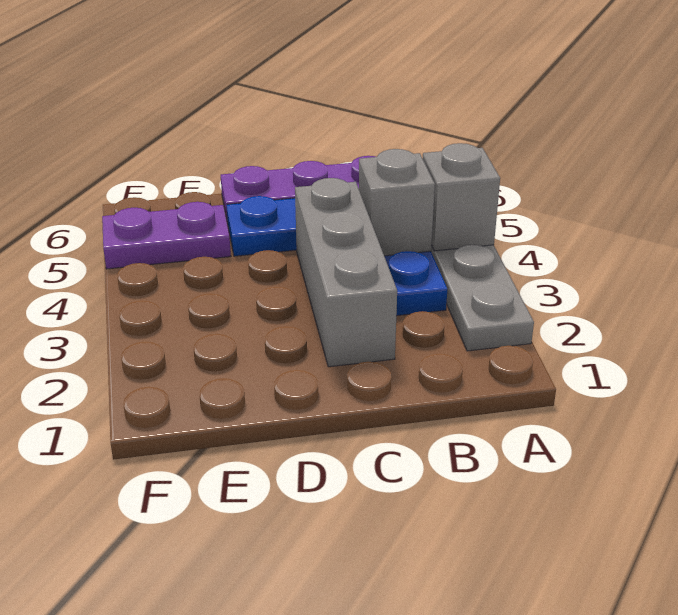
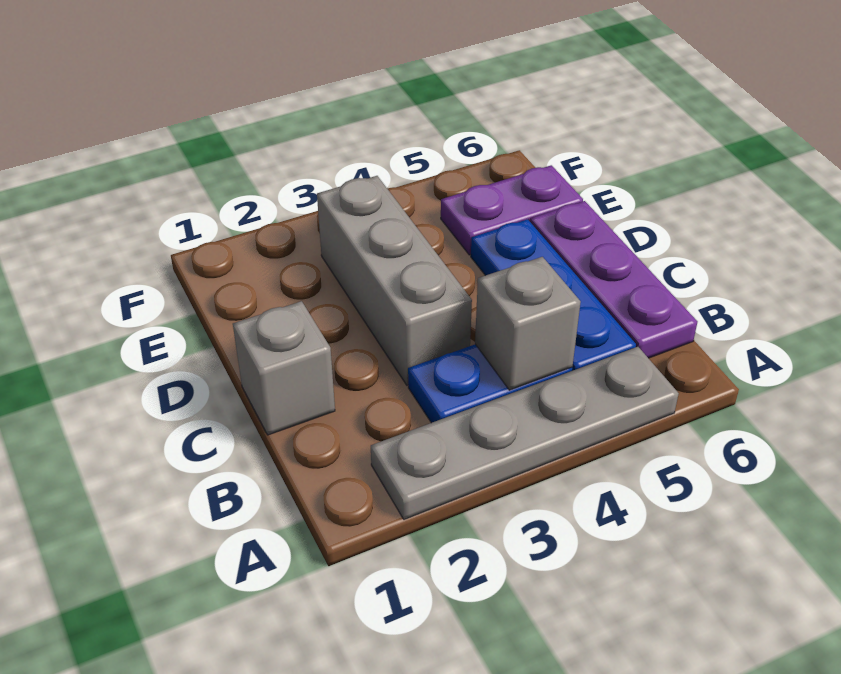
grey 1x1 brick [423,143,500,251] -> grey 1x1 brick moved to [233,301,335,435]
grey 1x3 brick [295,178,397,367] -> grey 1x3 brick turned to [317,176,472,385]
purple 1x2 plate [102,202,231,269] -> purple 1x2 plate turned to [441,165,583,255]

